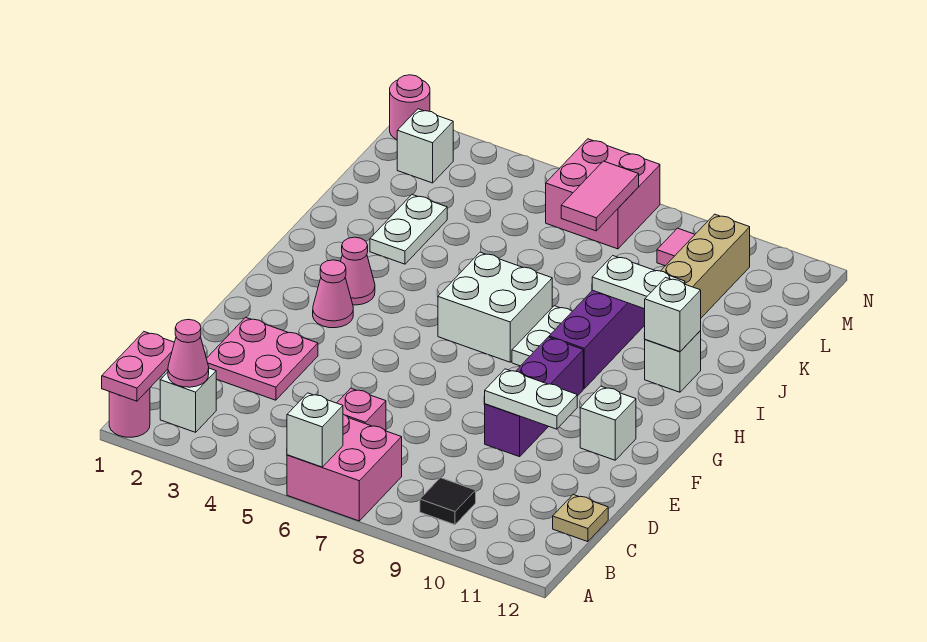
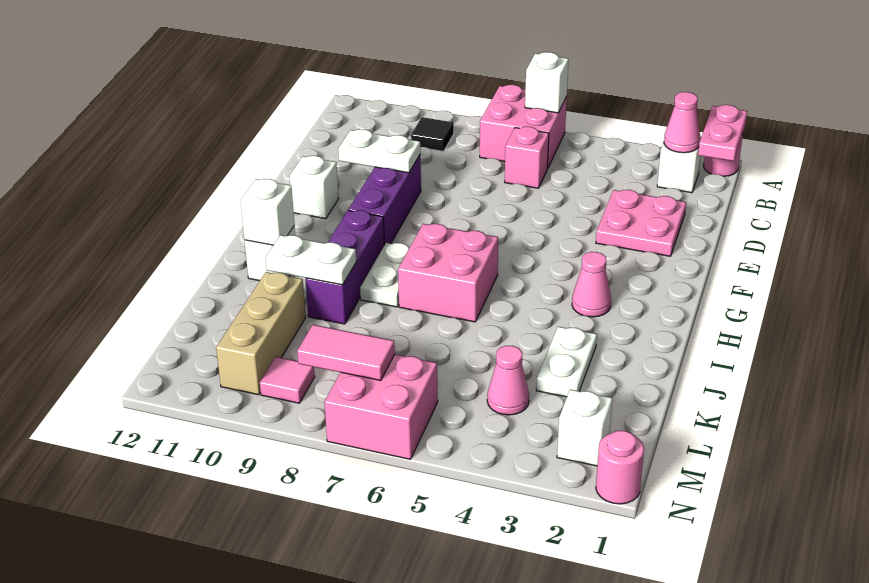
tan 1x1 plate [553,494,608,542] -> none
pink 1x1 cone [313,260,353,328] -> pink 1x1 cone moved to [487,346,529,415]
white 2x2 brick [438,252,552,362] -> pink 2x2 brick [398,224,498,322]
pink 1x2 tile [561,161,639,231] -> pink 1x2 tile turned to [297,325,395,381]

